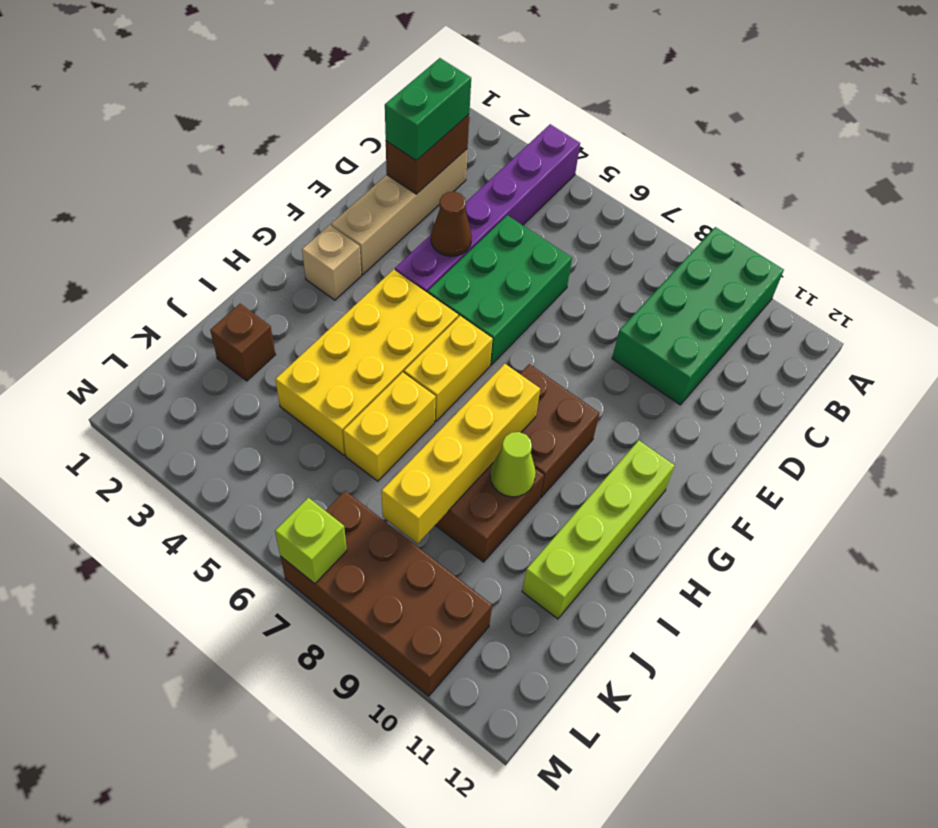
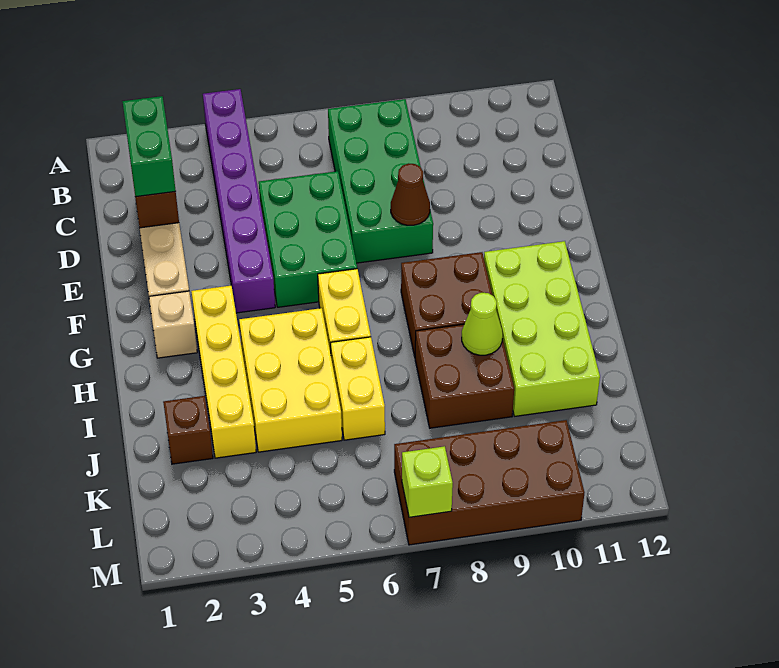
green 2x4 brick [612,227,784,405] -> green 2x4 brick moved to [328,99,433,263]
brown 1x1 cone [431,192,472,256] -> brown 1x1 cone moved to [391,163,430,225]
yellow 2x4 brick [275,270,458,455] -> yellow 2x3 brick [239,308,342,452]
lime 1x4 brick [522,440,675,619] -> lime 2x4 brick [484,241,600,416]
yellow 1x4 brick [381,364,540,543] -> yellow 1x4 brick moved to [191,285,256,458]

